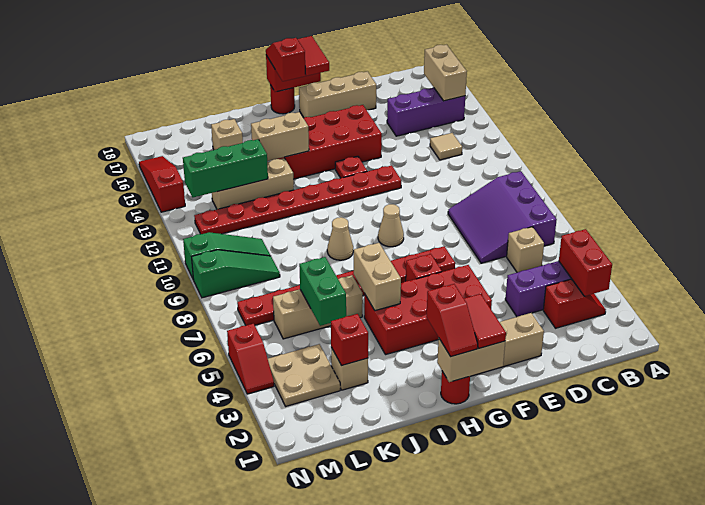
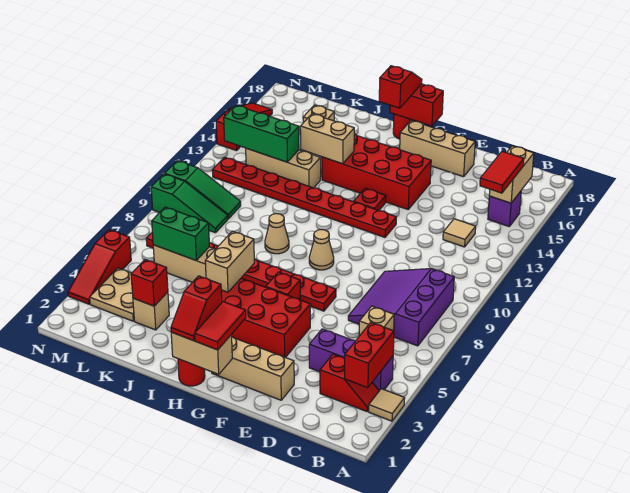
none -> tan 1x1 tile [369,389,405,421]
purple 1x3 brick [387,88,465,136] -> purple 1x1 brick [488,191,521,226]
red 1x2 tile [297,36,329,76] -> red 1x2 tile moved to [480,151,524,193]
green 1x2 brick [299,257,346,326] -> green 1x2 brick turned to [152,207,209,261]
red 1x2 slope [227,324,274,394] -> red 1x3 slope [68,230,131,304]

